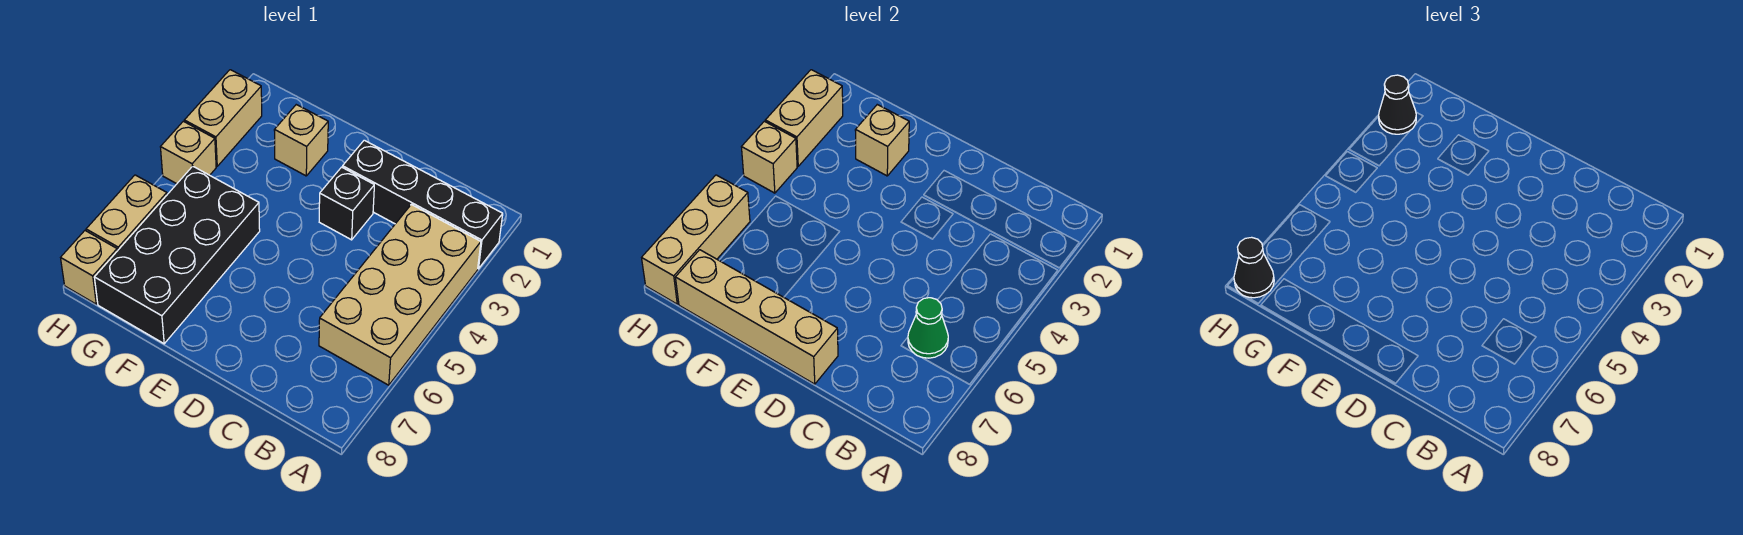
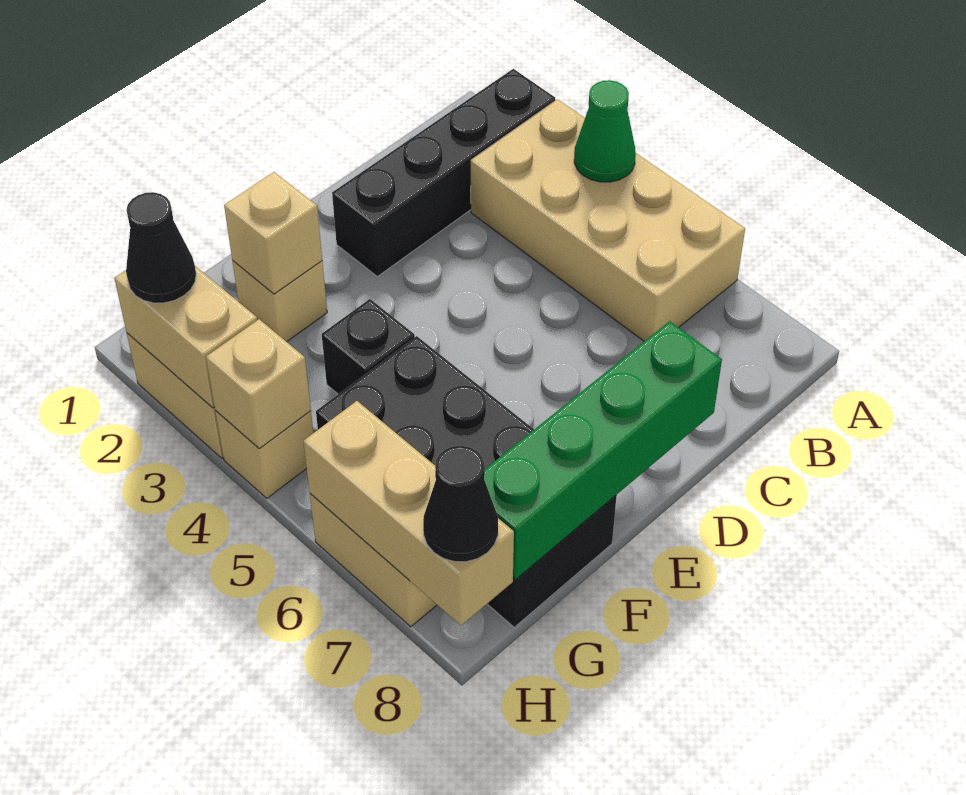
green 1x1 cone [908,298,948,358] -> green 1x1 cone moved to [574,80,636,182]
black 1x1 brick [319,167,374,240] -> black 1x1 brick moved to [322,299,415,394]
tan 1x4 brick [675,250,838,384] -> green 1x4 brick [484,321,722,580]
tan 1x1 brick [61,231,117,304] -> none

